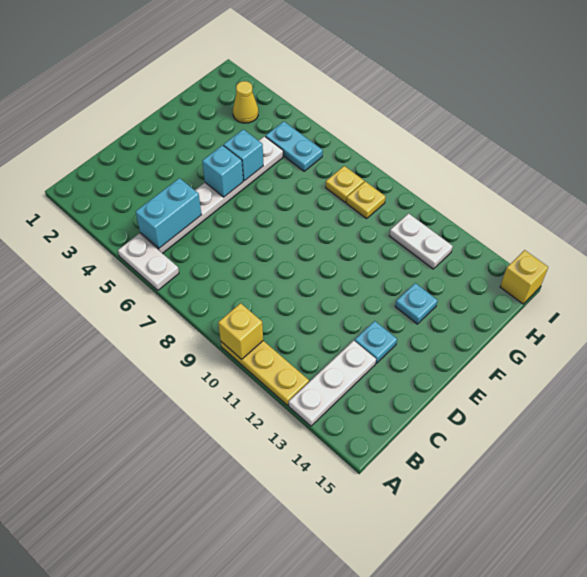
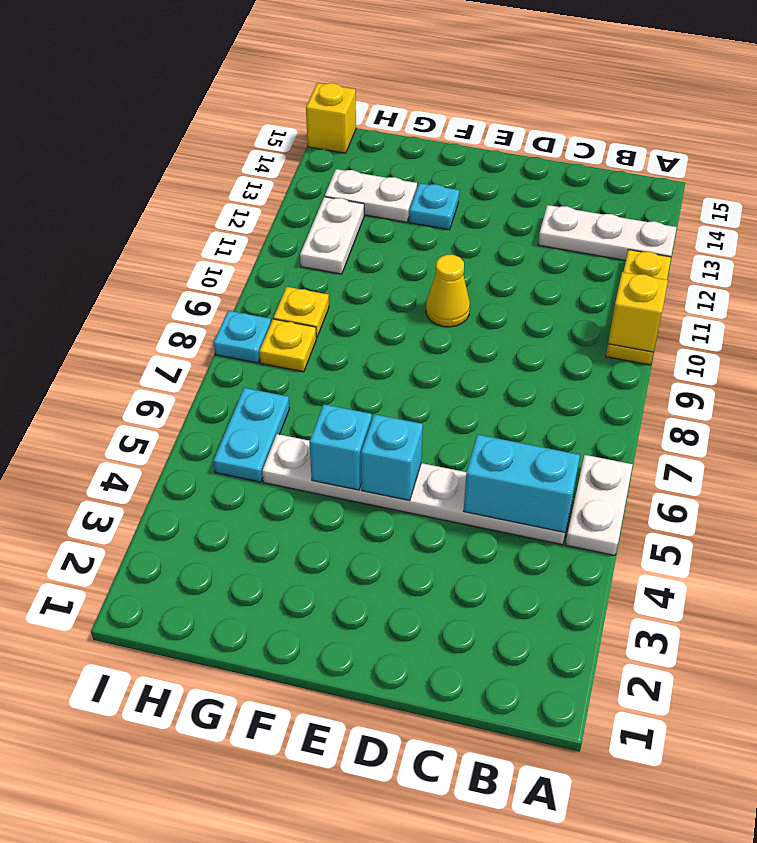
cyan 1x1 plate [355,321,397,363] -> cyan 1x1 plate moved to [214,311,271,363]
none -> white 1x2 plate [325,169,417,222]
yellow 1x1 cone [233,81,258,123] -> yellow 1x1 cone moved to [426,255,470,327]

